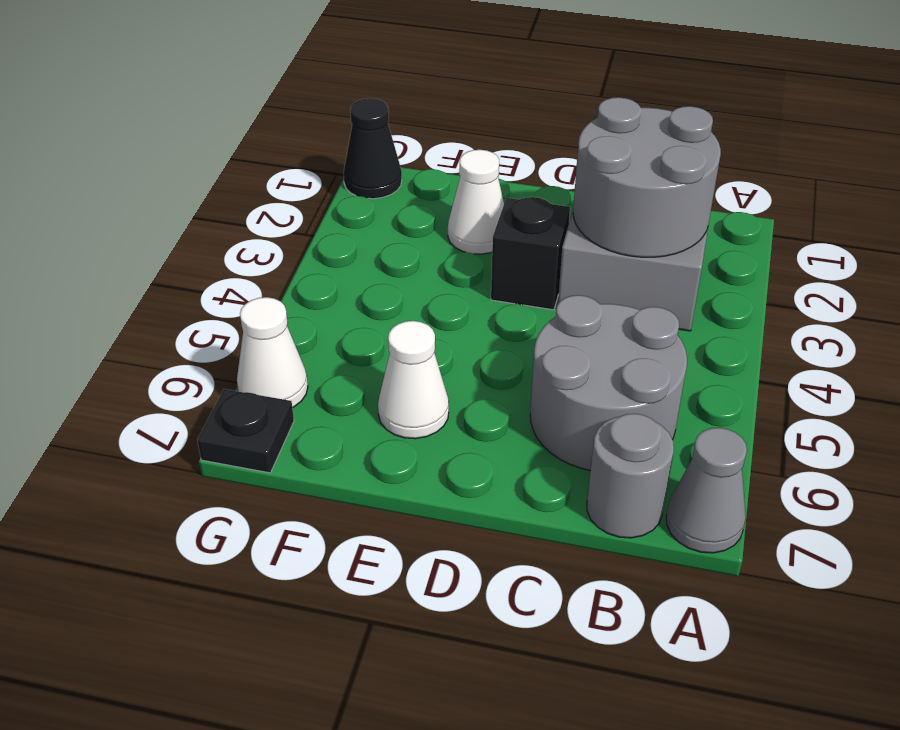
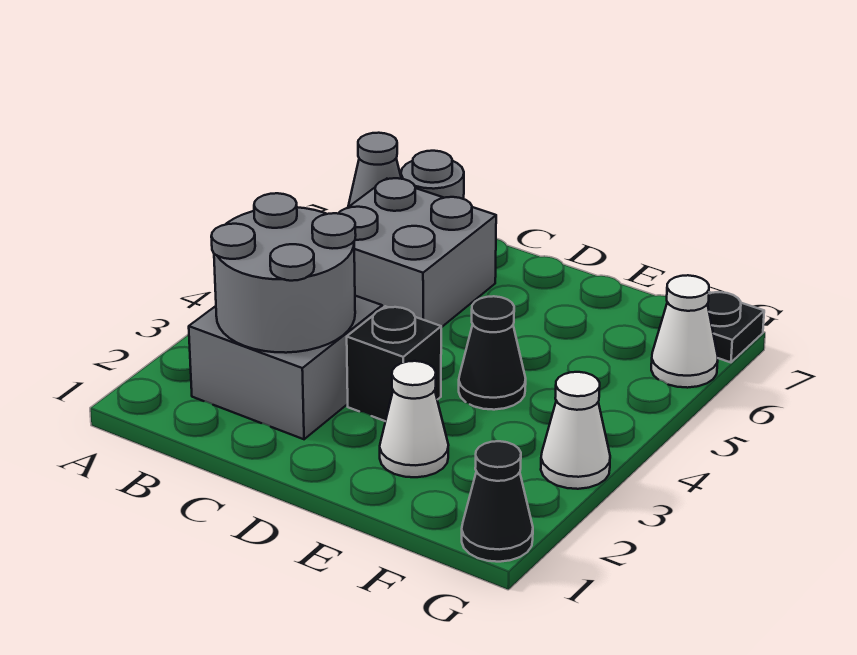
grey 2x2 round brick [530,295,687,471] -> grey 2x2 brick [338,178,496,327]
none -> black 1x1 cone [459,296,526,410]
white 1x1 cone [378,321,449,439] -> white 1x1 cone moved to [541,372,610,489]

